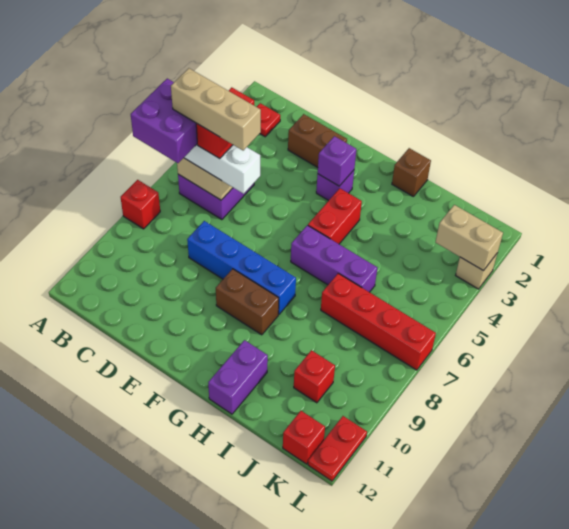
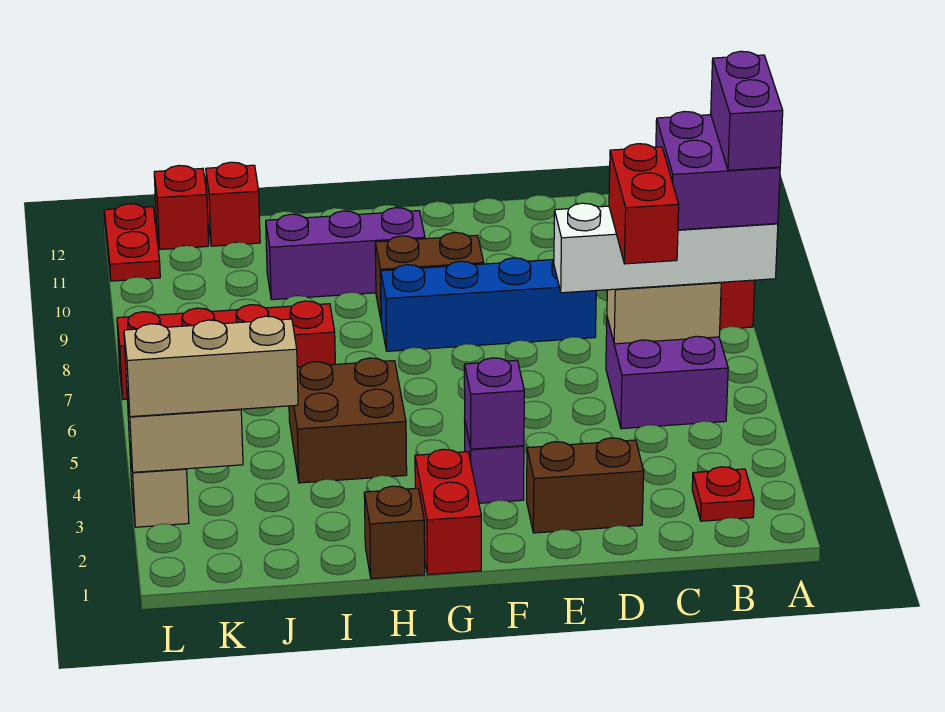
tan 1x3 brick [171,68,261,150] -> tan 1x3 brick moved to [124,316,298,417]
red 1x2 brick [308,188,362,244] -> red 1x2 brick moved to [415,449,481,575]
purple 1x3 brick [291,225,377,292] -> purple 1x3 brick moved to [266,208,425,300]
none -> brown 2x2 brick [289,358,407,483]
purple 1x2 brick [208,340,268,414] -> purple 1x2 brick moved to [711,51,783,170]
red 1x1 brick [294,350,335,403] -> red 1x1 brick moved to [206,162,260,246]

